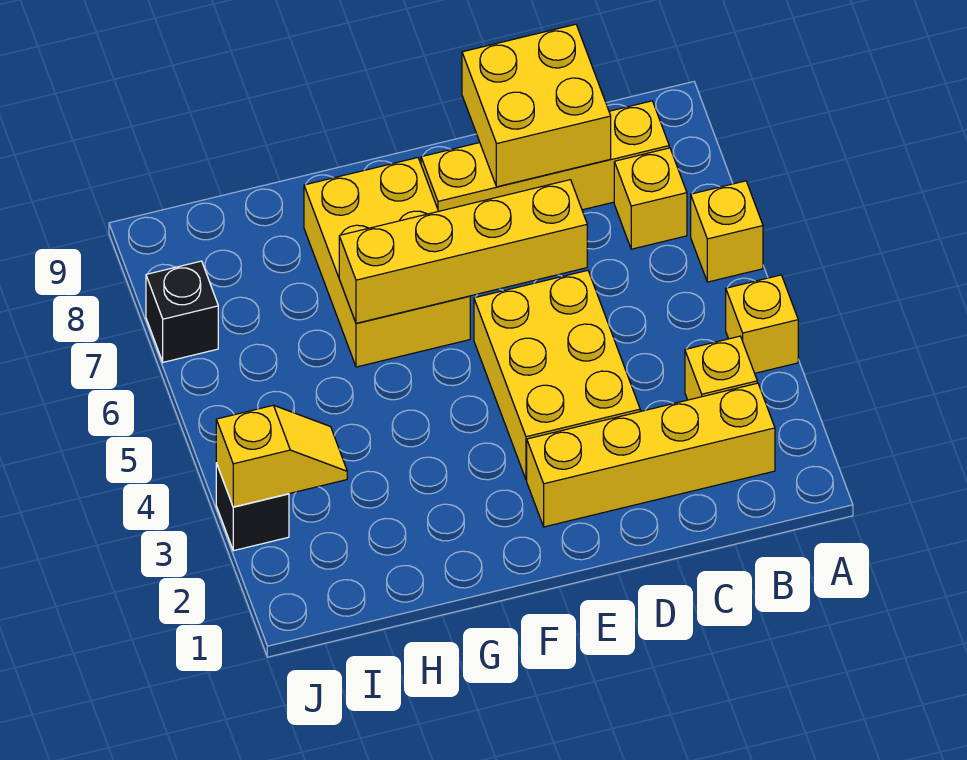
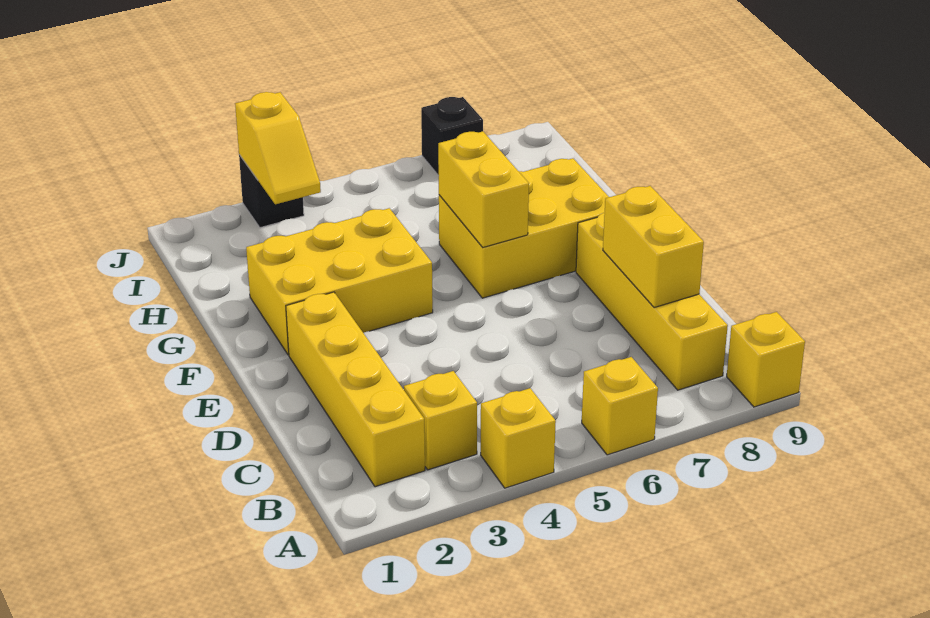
yellow 1x1 brick [614,148,687,249] -> yellow 1x1 brick moved to [727,312,805,407]
yellow 2x2 brick [462,24,611,187] -> yellow 1x2 brick [603,186,704,308]
yellow 2x3 brick [474,270,640,480] -> yellow 2x3 brick moved to [246,208,433,355]
yellow 1x4 brick [339,180,587,323] -> yellow 1x2 brick [438,131,529,247]

